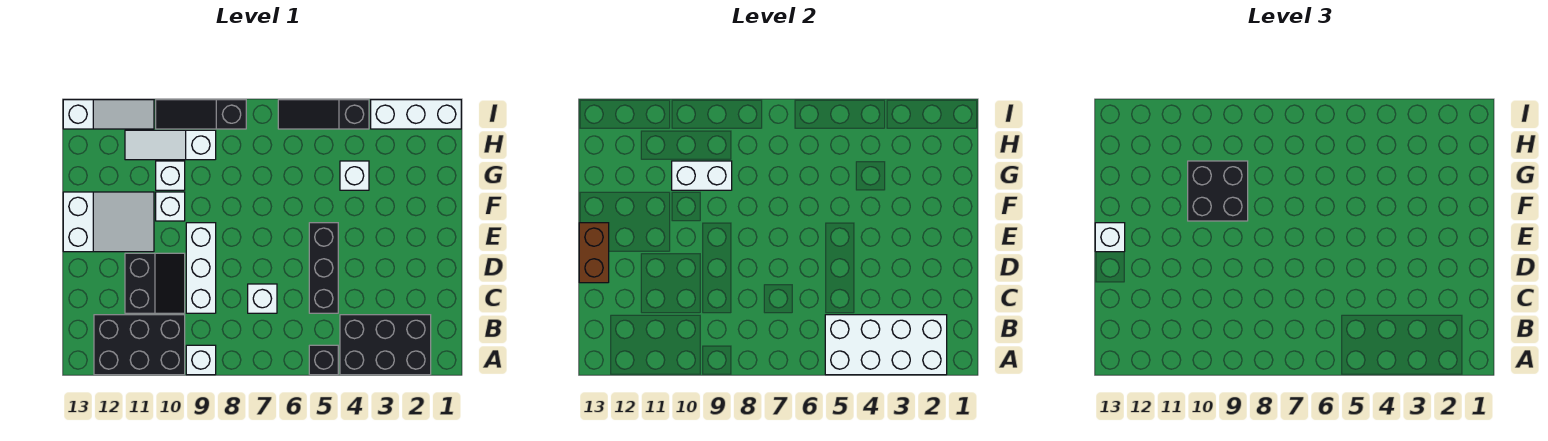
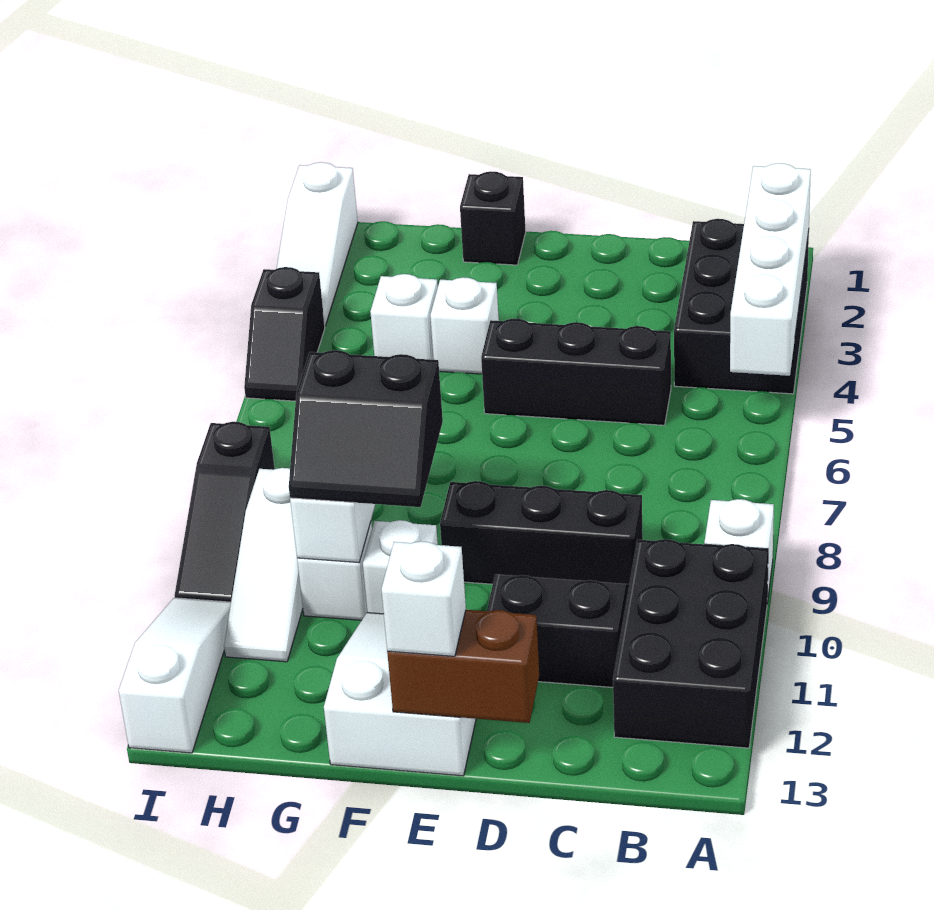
white 2x4 brick [825,315,947,375] -> white 1x4 brick [730,163,811,376]
black 1x1 brick [309,345,338,375] -> black 1x1 brick moved to [460,171,526,265]
white 1x1 brick [248,284,277,313] -> white 1x1 brick moved to [430,277,499,374]
white 1x3 brick [186,223,216,313] -> black 1x3 brick [440,481,643,585]
black 2x2 brick [1188,161,1248,221] -> black 2x2 slope [289,350,443,507]
white 1x3 brick [371,100,461,129] -> white 1x3 slope [277,162,358,326]
black 1x3 slope [278,100,369,129] -> black 1x2 slope [244,267,325,401]

